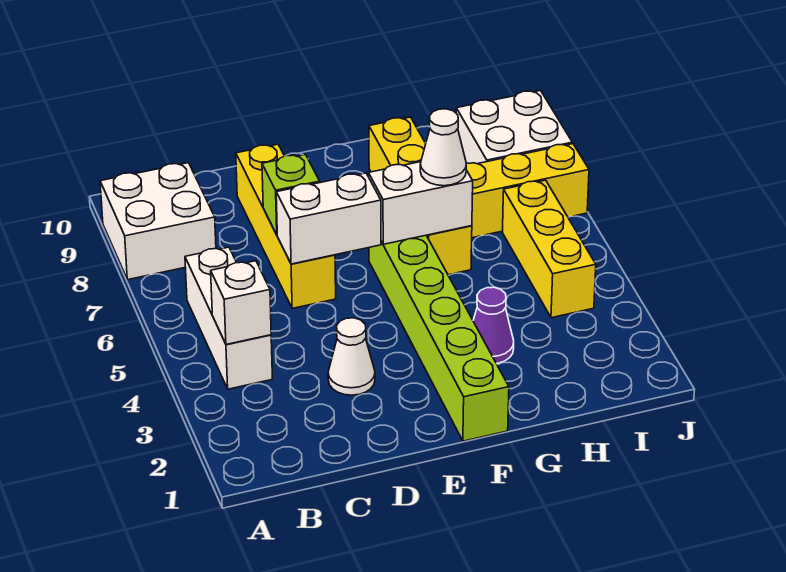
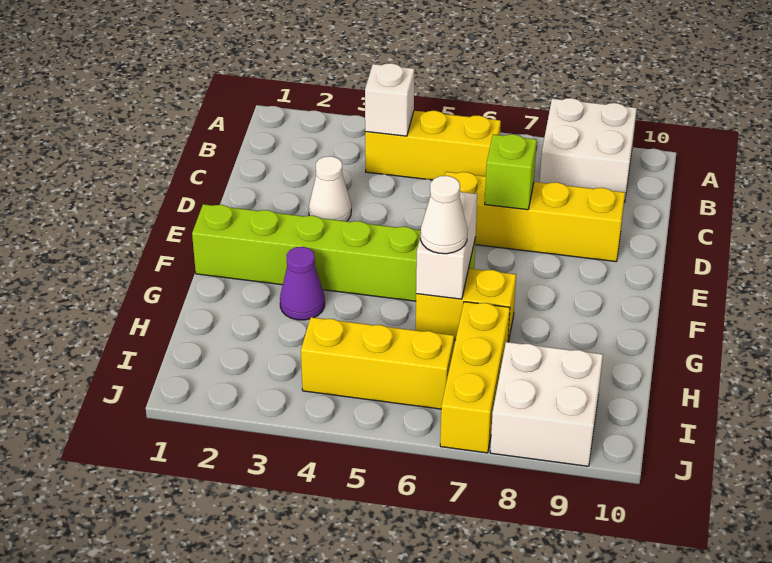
white 1x3 brick [185,247,272,389] -> yellow 1x3 brick [365,111,501,180]
white 1x2 brick [276,173,381,264] -> none
yellow 1x4 brick [369,117,472,275] -> yellow 1x2 brick [416,269,516,342]

